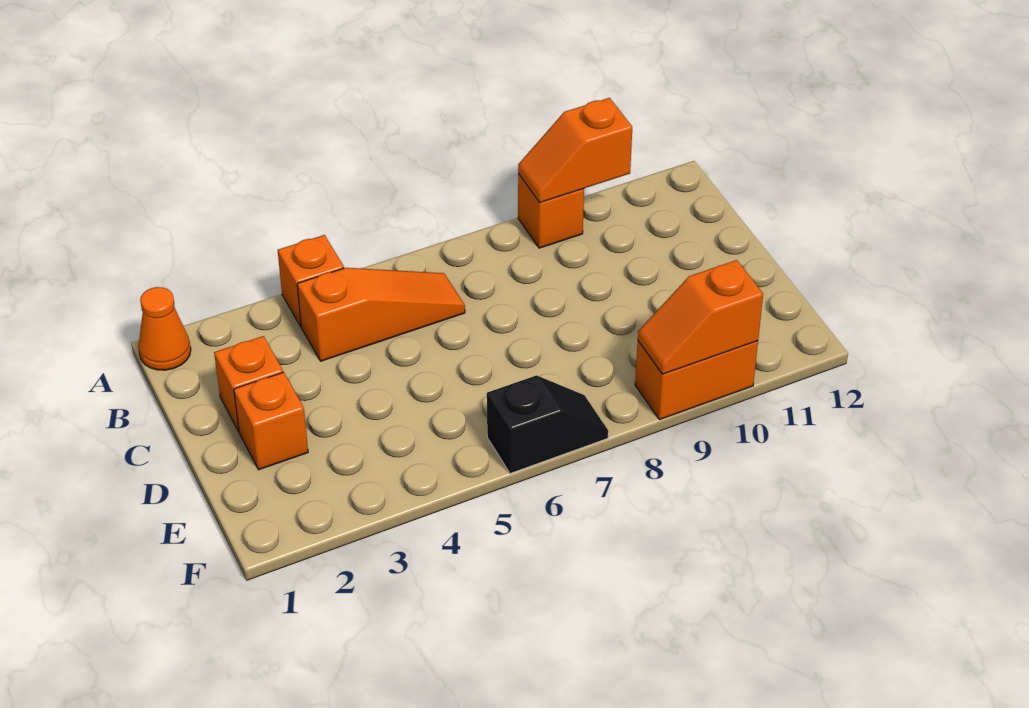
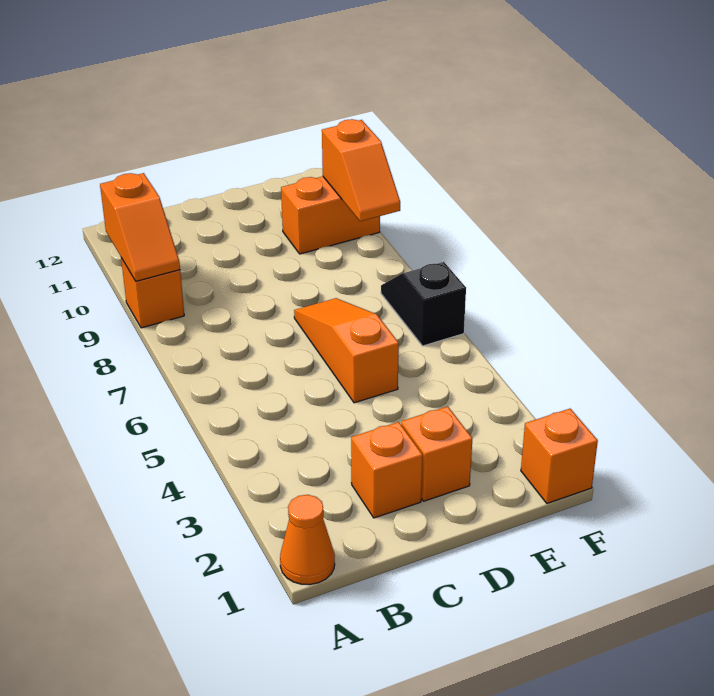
orange 1x1 brick [278,235,344,326] -> orange 1x1 brick moved to [521,409,598,503]
orange 1x3 slope [297,268,465,361] -> orange 1x3 slope moved to [294,298,399,403]
orange 1x2 brick [635,341,758,420] -> orange 1x2 brick turned to [281,176,380,254]

